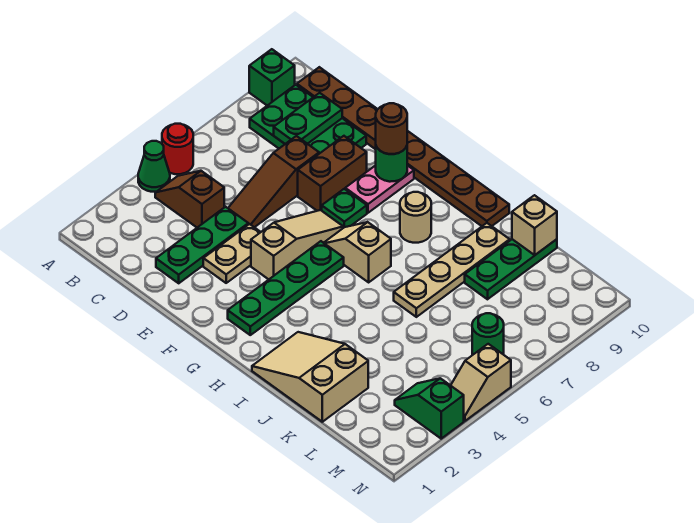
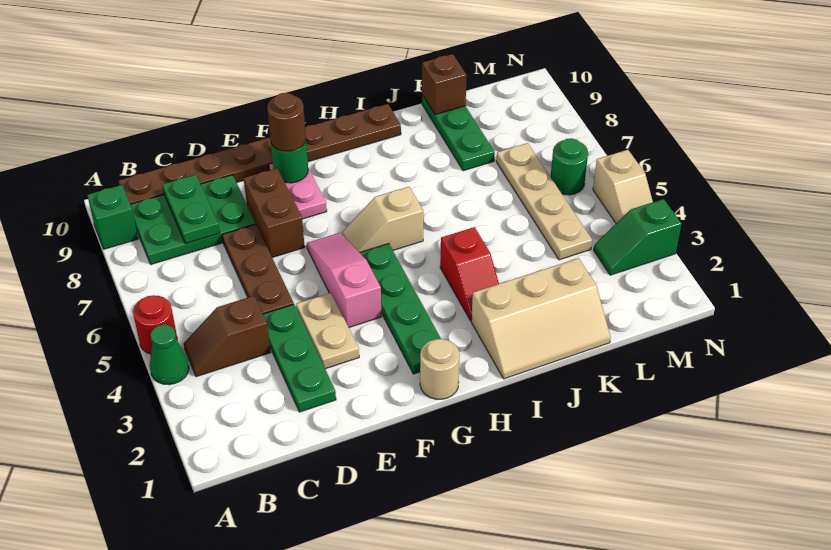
brown 1x3 slope [228,136,319,227] -> brown 1x3 plate [222,224,294,314]
tan 1x3 slope [251,210,343,280] -> pink 1x3 slope [307,233,382,327]
green 1x1 plate [322,189,367,228] -> none
tan 1x1 round brick [400,192,431,243] -> tan 1x1 round brick moved to [420,339,460,399]
tan 2x3 slope [252,332,368,422] -> tan 2x3 slope turned to [471,258,611,379]
none -> red 1x2 slope [440,227,499,321]
tan 1x4 plate [394,223,510,317] -> tan 1x4 plate moved to [496,143,592,260]
tan 1x1 brick [512,195,557,255] -> brown 1x1 brick [422,54,467,115]

